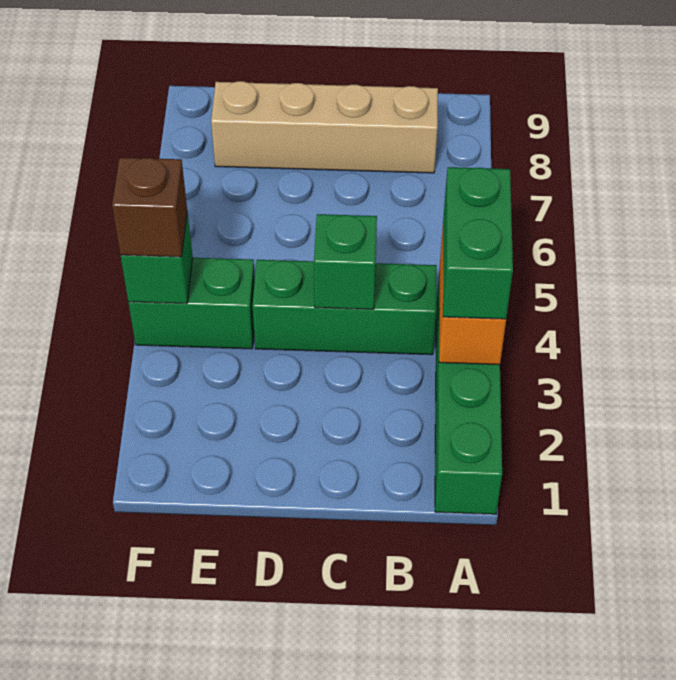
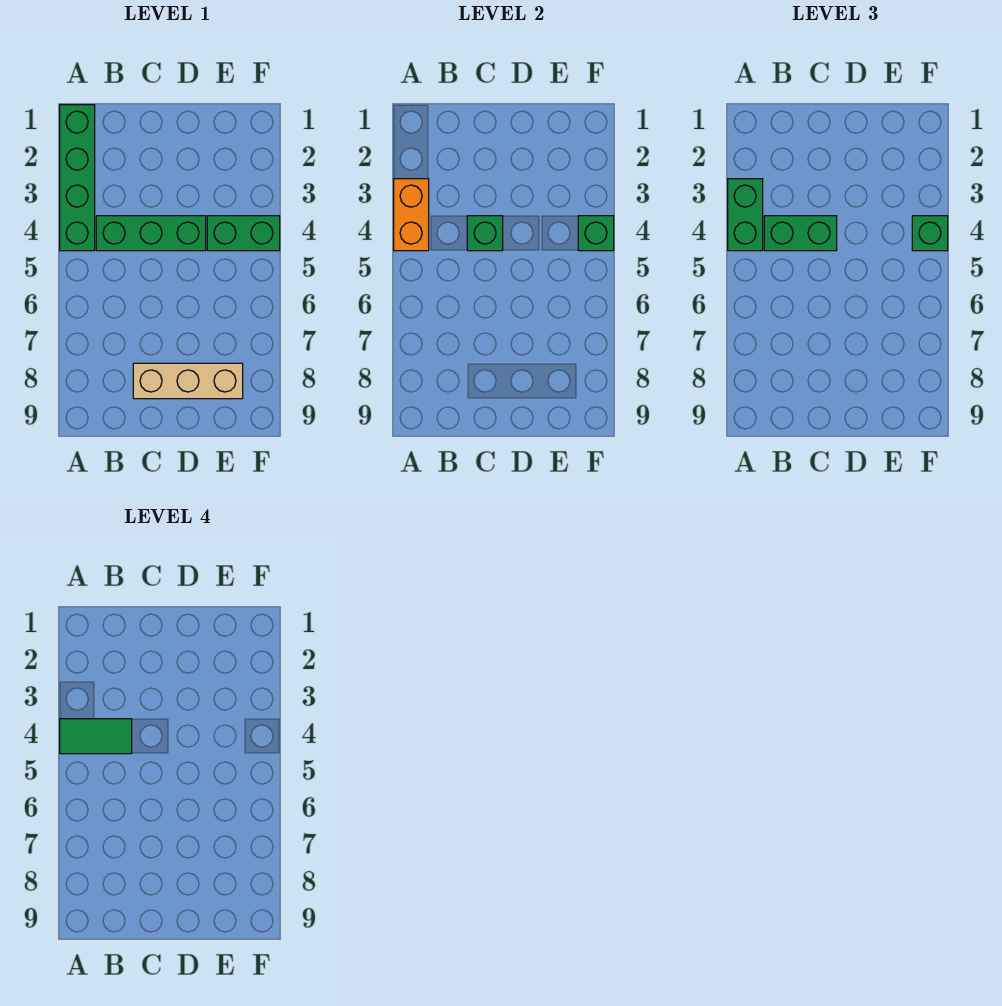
none -> green 1x2 tile [60,719,132,754]
none -> green 1x2 brick [764,216,837,251]
tan 1x4 brick [211,81,438,173] -> tan 1x3 brick [133,363,243,399]
brown 1x1 brick [112,158,187,257] -> green 1x1 brick [912,216,948,251]

